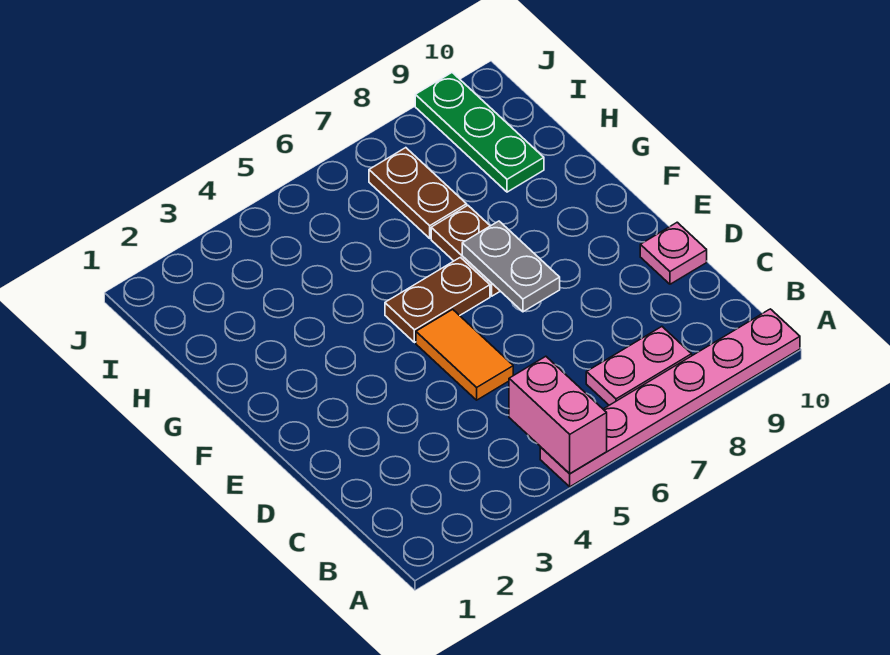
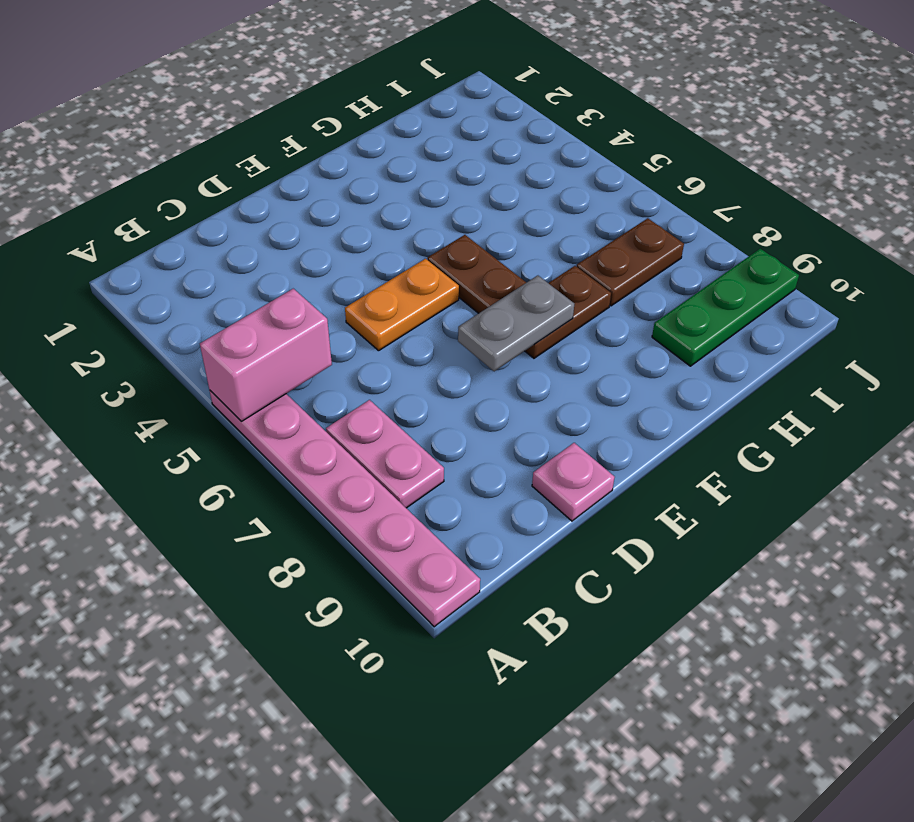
orange 1x2 tile [416,309,513,400] -> orange 1x2 plate [345,259,459,351]

